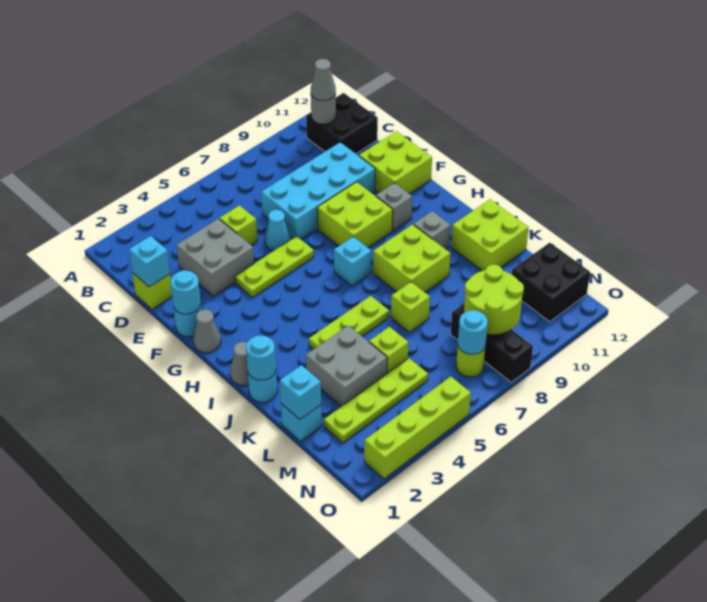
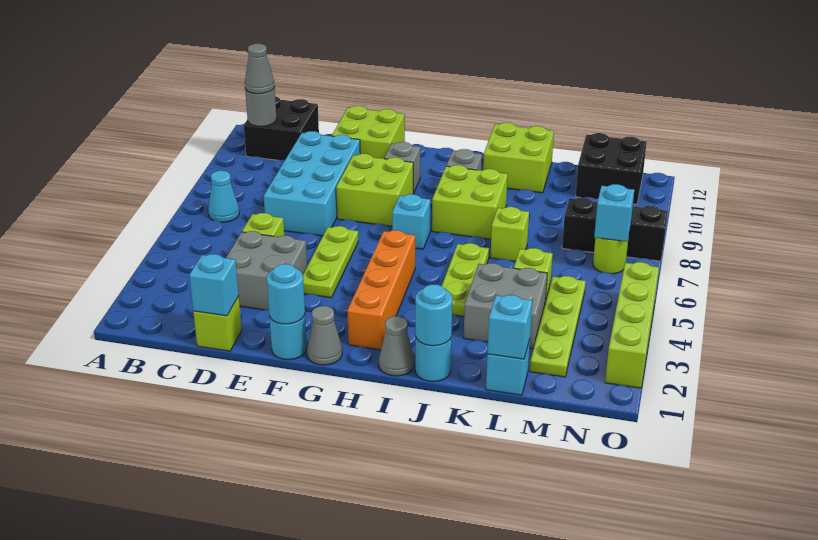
cyan 1x1 cone [265,210,290,251] -> cyan 1x1 cone moved to [208,171,239,222]
none -> orange 1x4 brick [347,230,415,350]
lime 2x2 round brick [464,265,524,335] -> none
cyan 1x1 round brick [458,310,488,354] -> cyan 1x1 brick [594,184,634,242]

